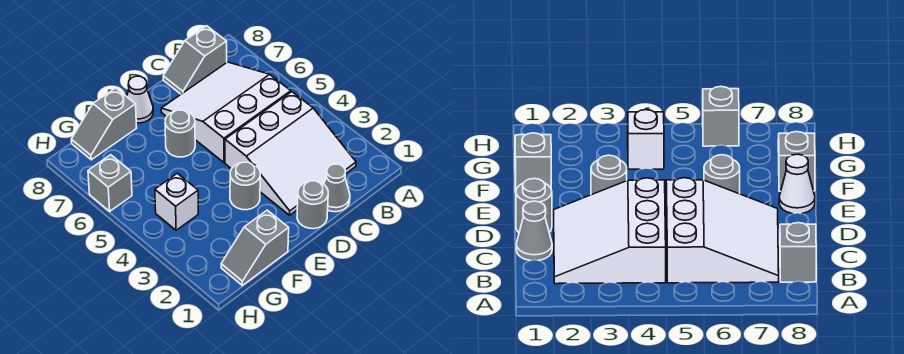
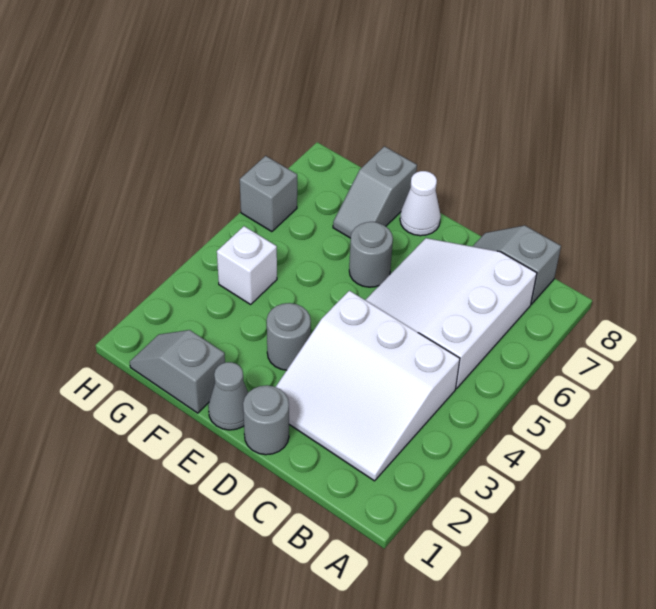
white 3x3 slope [161,62,291,162] -> white 3x3 slope turned to [366,238,537,389]
grey 1x1 cone [324,164,350,212] -> grey 1x1 cone moved to [208,362,248,430]
grey 1x2 slope [71,88,137,160] -> grey 1x2 slope turned to [333,146,417,238]

